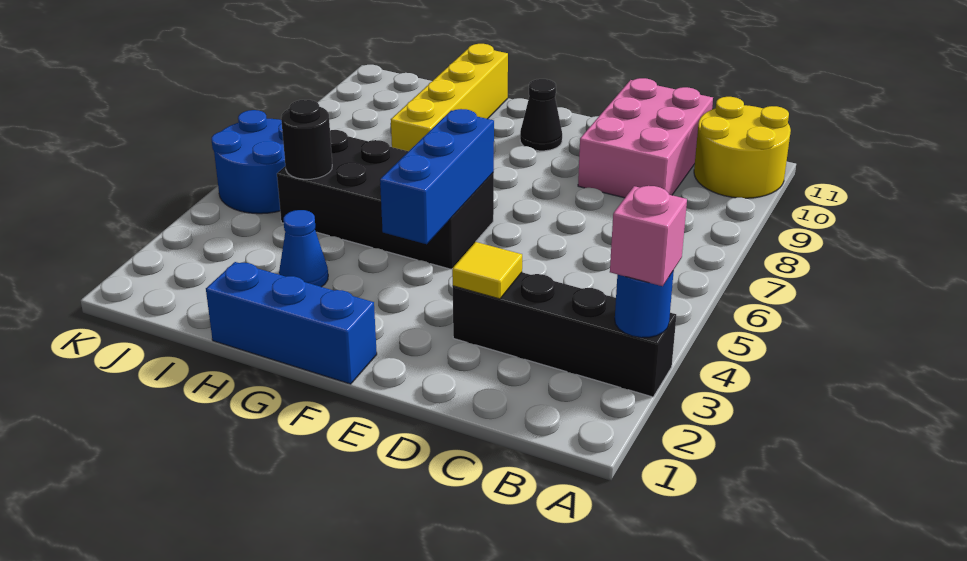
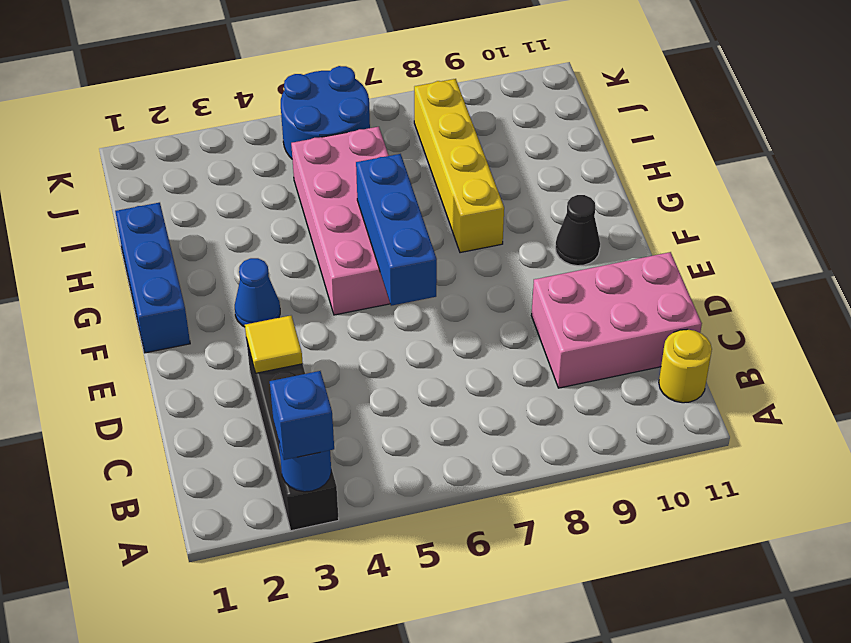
pink 1x1 brick [610,186,687,286] -> blue 1x1 brick [270,371,334,460]
yellow 2x2 round brick [694,97,791,198] -> yellow 1x1 round brick [659,329,712,403]
blue 1x3 brick [380,109,494,244] -> blue 1x3 brick turned to [356,154,437,306]
black 2x4 brick [277,130,494,269] -> pink 2x4 brick [291,127,390,315]
blue 1x1 cone [279,210,328,287] -> blue 1x1 cone moved to [235,258,280,327]
yellow 1x4 brick [391,44,508,151] -> yellow 1x4 brick turned to [414,79,504,253]
black 1x1 round brick [281,100,332,179] -> none

